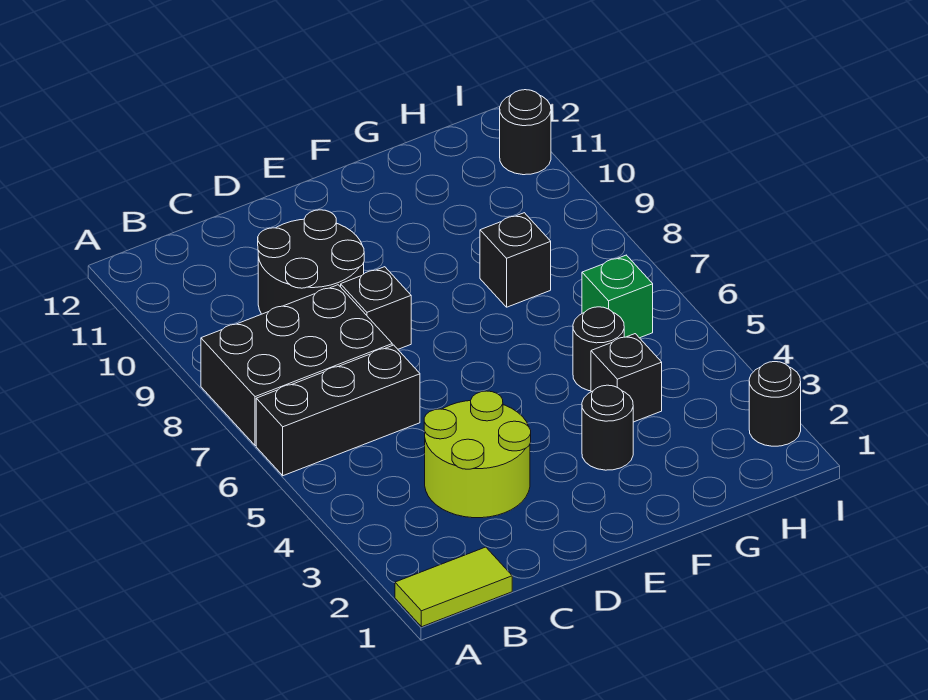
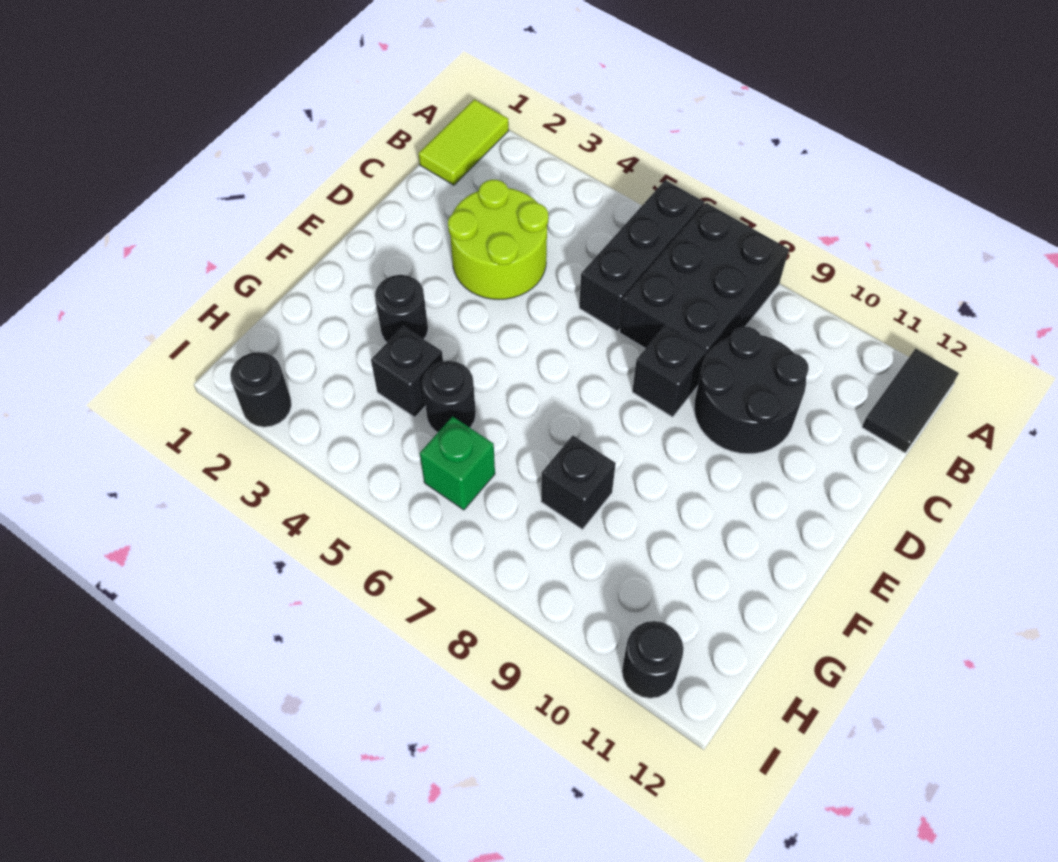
none -> black 1x2 tile [862,349,959,453]

